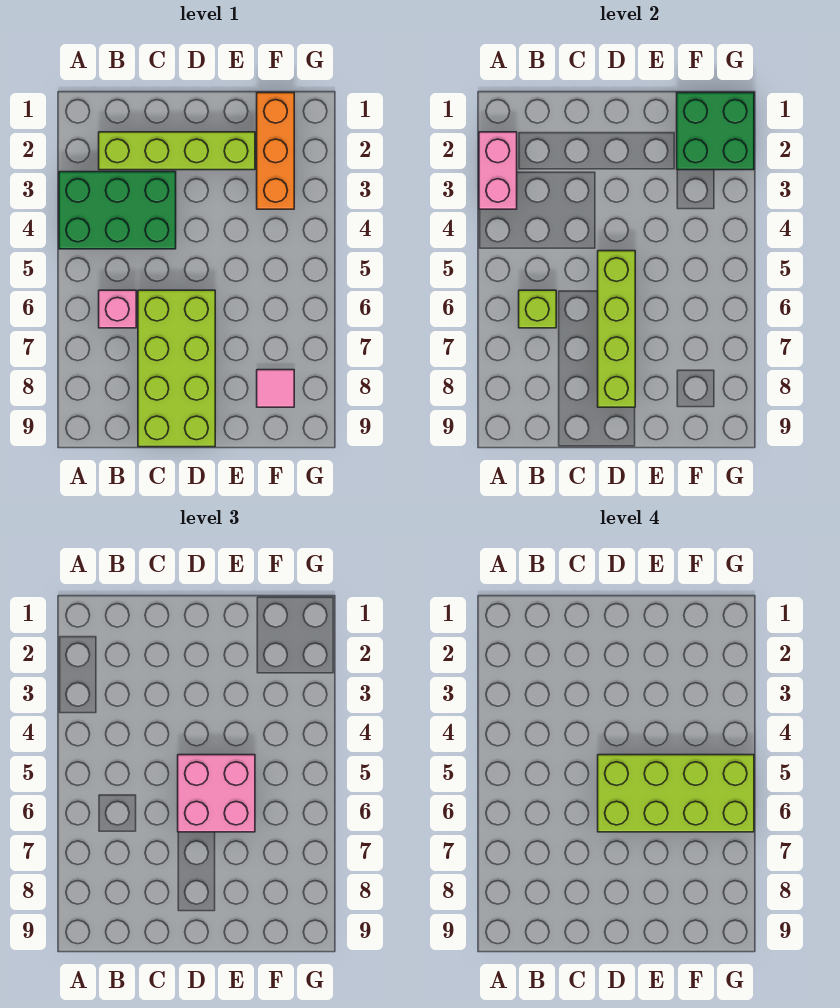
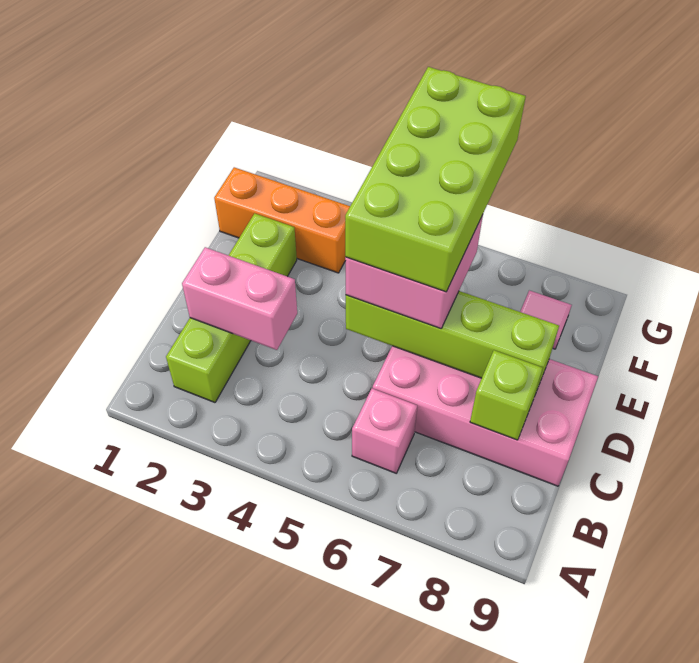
pink 1x2 brick [479,132,517,209] -> pink 1x2 brick moved to [182,247,297,350]
green 2x3 brick [59,172,176,249] -> none
lime 1x1 brick [519,290,556,328] -> lime 1x1 brick moved to [470,350,543,440]
lime 2x4 brick [138,290,215,447] -> pink 2x4 brick [373,346,598,486]
green 2x2 brick [677,93,754,170] -> none

